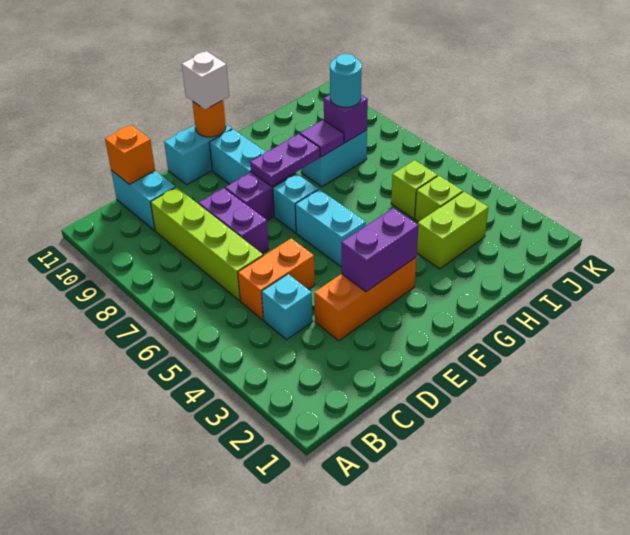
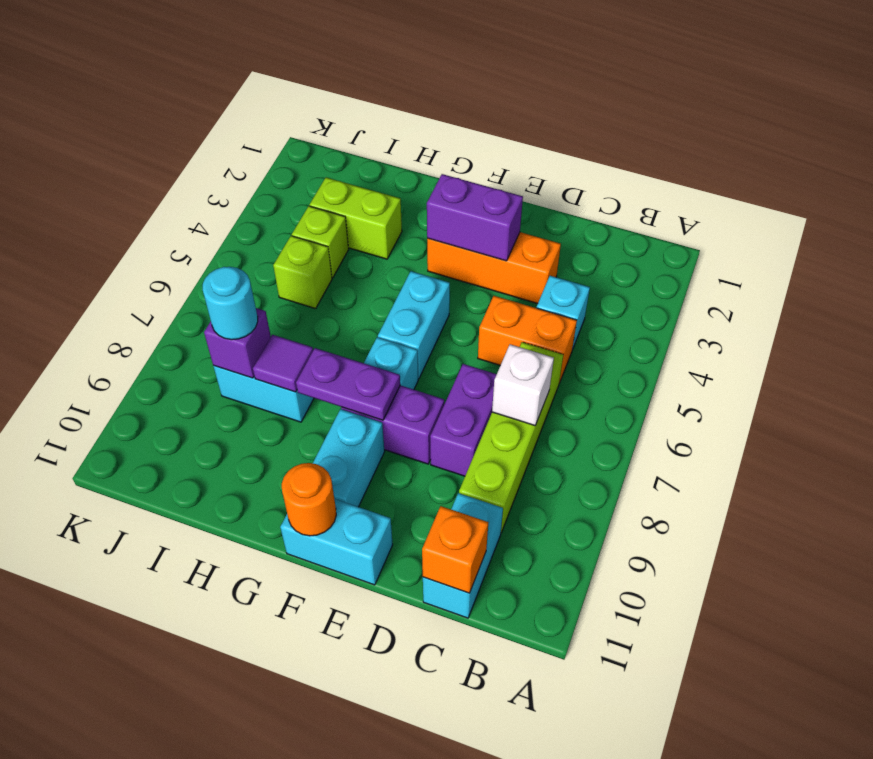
white 1x1 brick [182,51,229,109] -> white 1x1 brick moved to [492,344,554,426]

